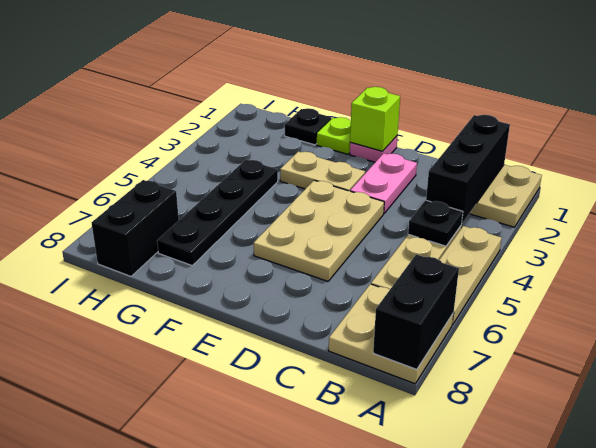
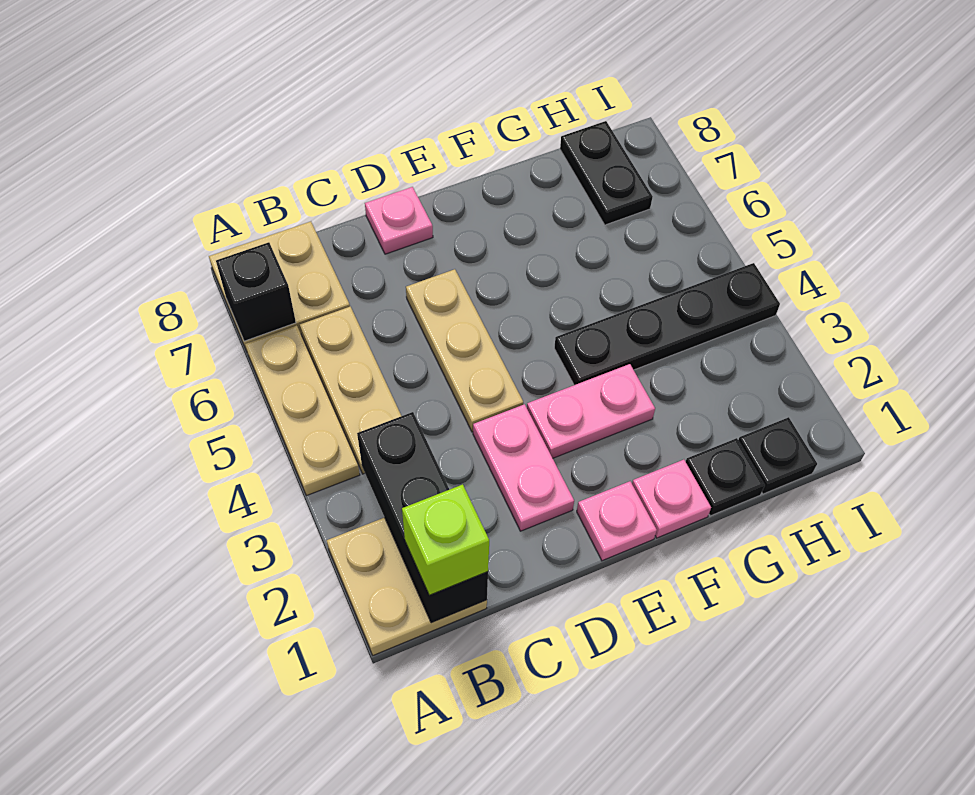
black 1x2 brick [373,255,459,369] -> black 1x1 brick [216,242,296,341]
black 1x1 plate [408,200,463,246] -> black 1x1 plate moved to [738,417,817,494]
tan 2x3 plate [254,180,384,281] -> tan 1x3 plate [406,269,523,432]
none -> pink 1x1 plate [365,187,433,254]
lime 1x1 brick [350,87,400,151] -> lime 1x1 brick moved to [402,484,489,595]
tan 1x2 plate [280,151,365,191] -> pink 1x2 plate [527,364,655,458]
lime 1x1 plate [317,117,351,154] -> pink 1x1 plate [632,460,711,538]
black 1x4 plate [157,160,278,265] -> black 1x4 plate turned to [554,263,780,385]
black 1x2 brick [92,180,179,276] -> black 1x2 plate [560,121,653,225]

